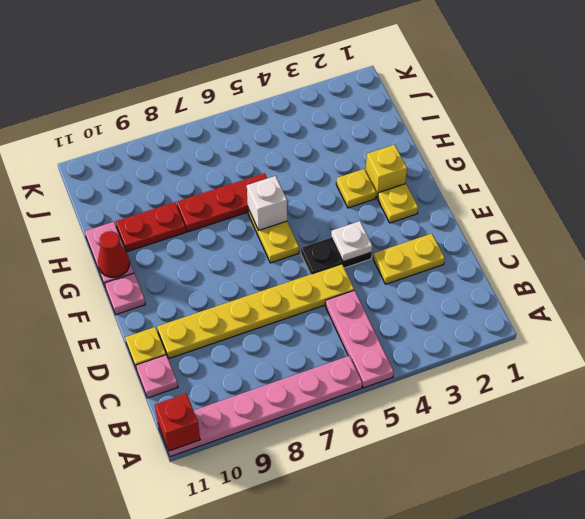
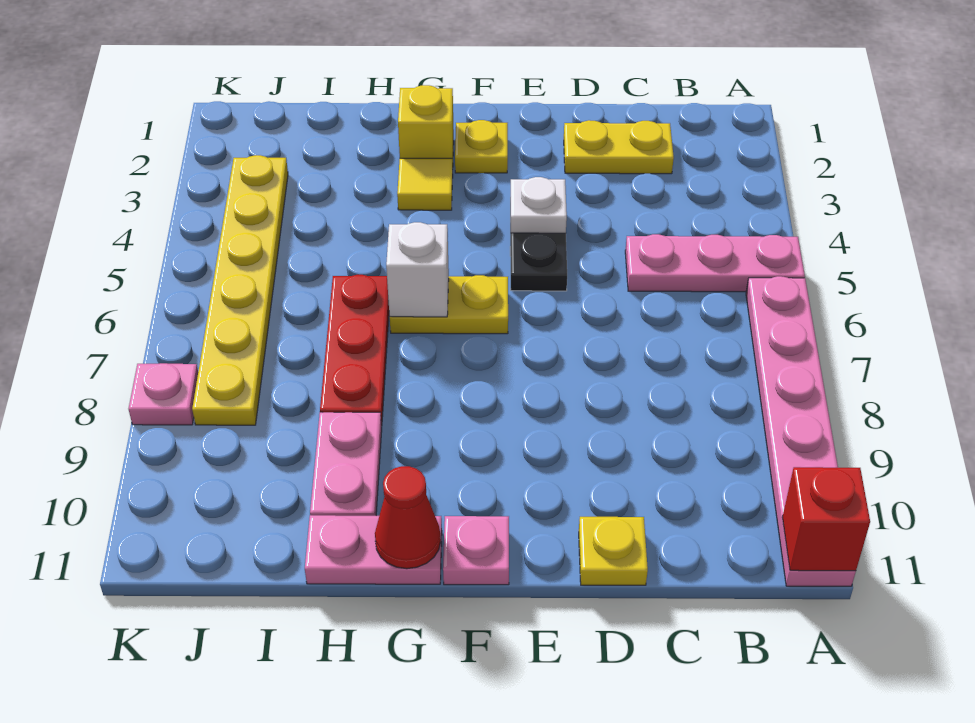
pink 1x1 plate [136,355,178,398] -> pink 1x1 plate moved to [128,363,198,425]
yellow 1x2 plate [373,234,445,284] -> yellow 1x2 plate turned to [564,120,674,174]
yellow 1x6 plate [157,264,354,359] -> yellow 1x6 plate moved to [192,155,288,425]
yellow 1x1 plate [336,169,376,208] -> yellow 1x1 tile [397,158,453,210]
red 1x2 plate [116,202,186,252] -> pink 1x2 plate [310,412,382,516]

